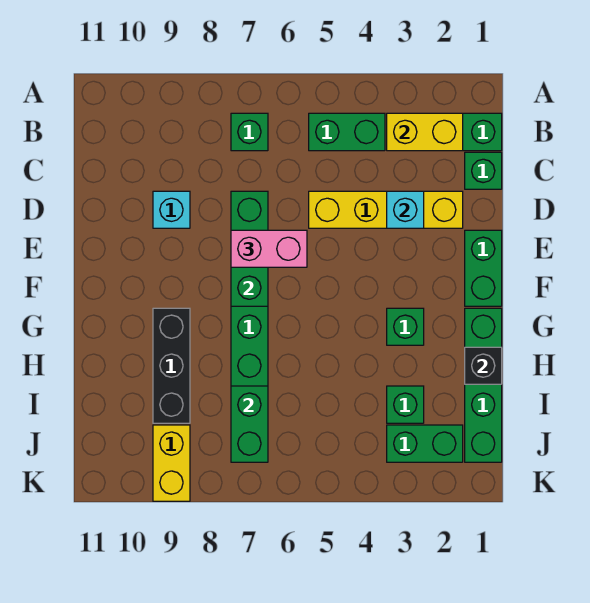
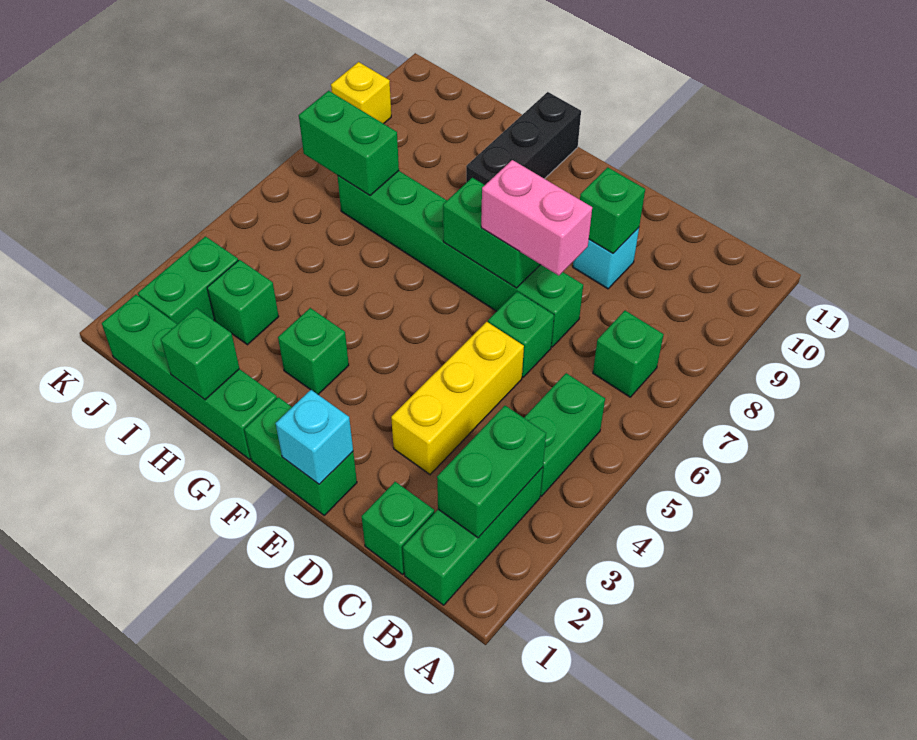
yellow 1x2 brick [387,113,463,151] -> green 1x2 brick [437,406,546,538]
yellow 1x4 brick [309,191,463,228] -> yellow 1x3 brick [391,322,524,475]
cyan 1x1 brick [387,191,424,228] -> cyan 1x1 brick moved to [276,390,353,484]
none -> green 1x1 brick [488,292,554,377]
none -> green 1x1 brick [580,167,645,253]
pink 1x2 brick [231,230,307,267] -> pink 1x2 brick turned to [481,160,592,276]
black 1x3 brick [153,308,190,423] -> black 1x3 brick turned to [466,92,581,185]
black 1x1 brick [465,347,502,384] -> green 1x1 brick [161,308,239,400]
yellow 1x2 brick [153,425,190,501] -> yellow 1x1 brick [331,62,391,124]

